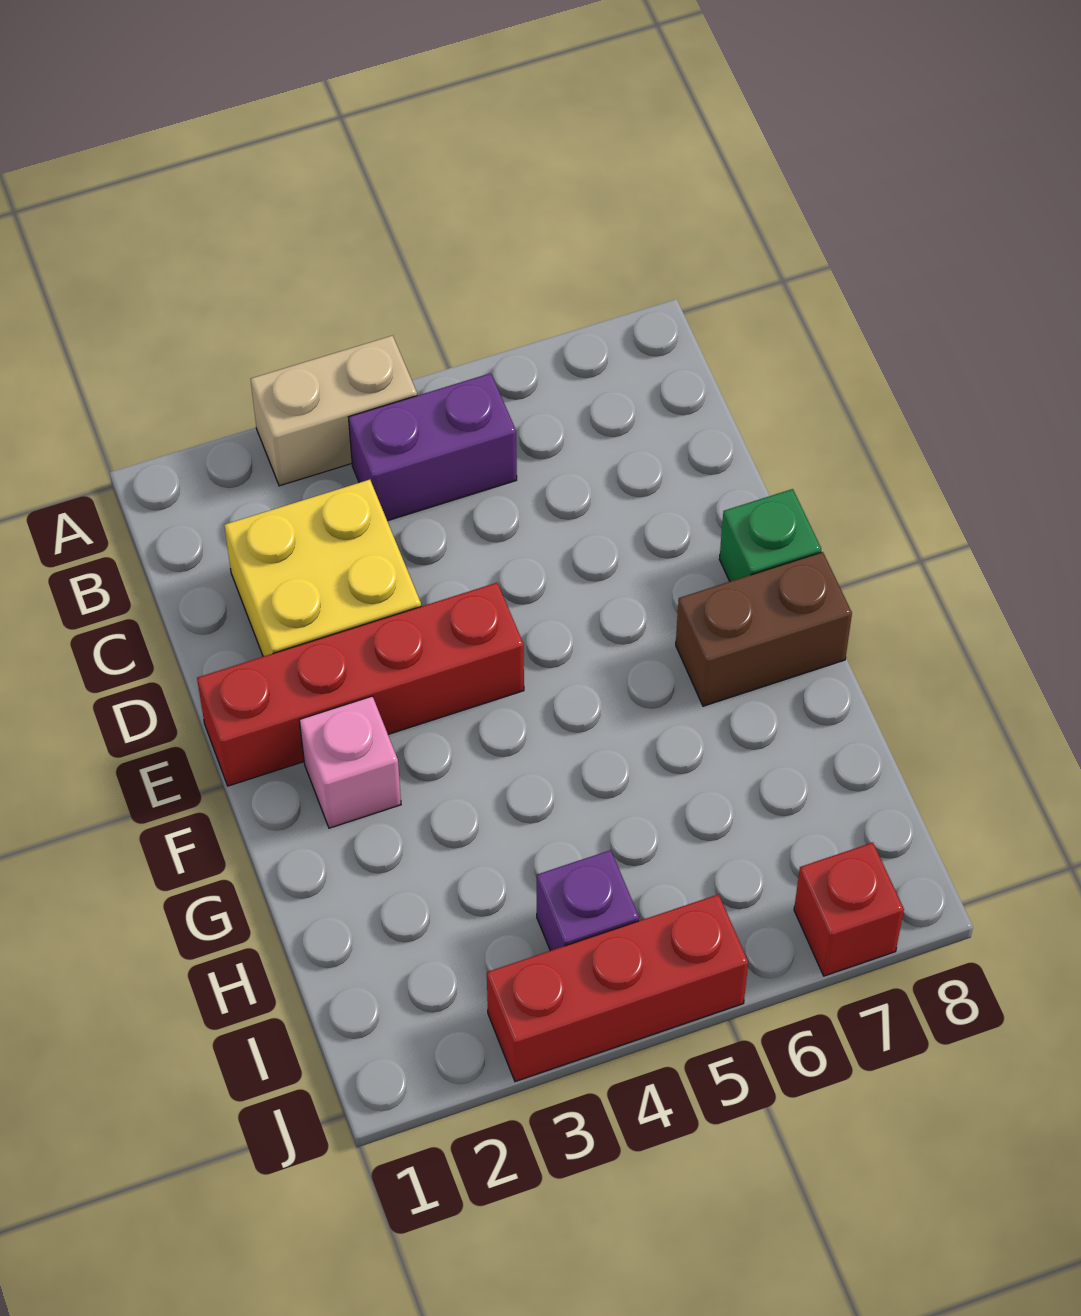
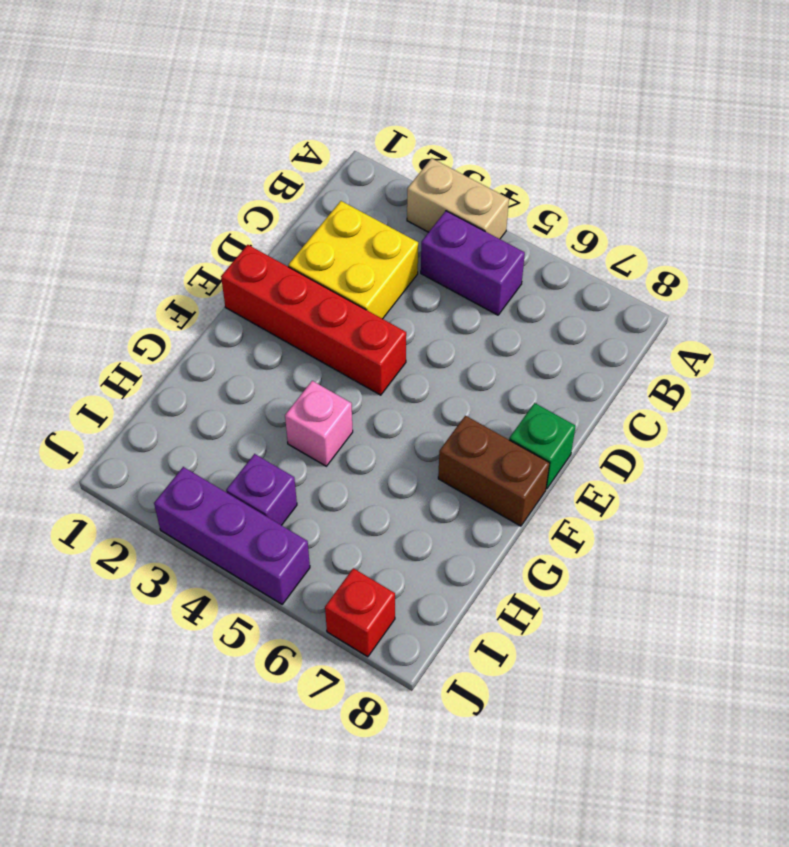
pink 1x1 brick [299,696,401,828] -> pink 1x1 brick moved to [285,381,353,466]
red 1x3 brick [487,894,748,1082] -> purple 1x3 brick [154,467,310,604]

